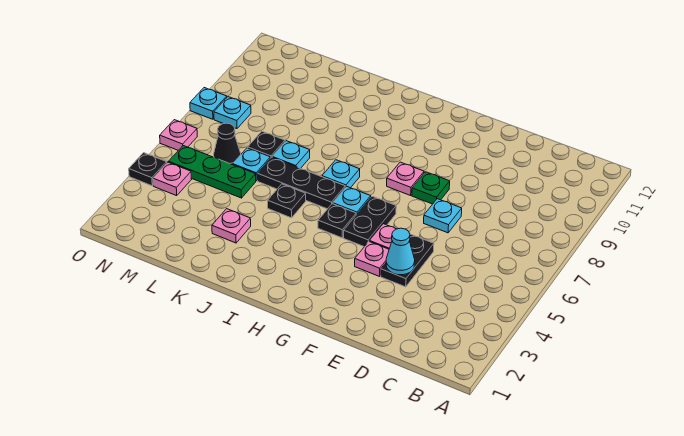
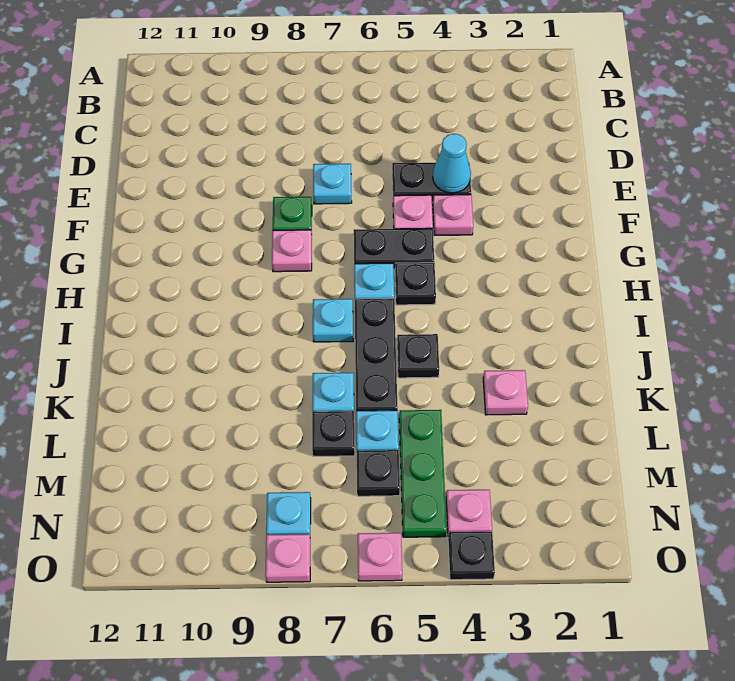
black 1x1 cone [214,123,241,165] -> black 1x1 plate [357,450,400,496]
cyan 1x1 plate [190,88,227,119] -> pink 1x1 plate [265,534,310,582]

